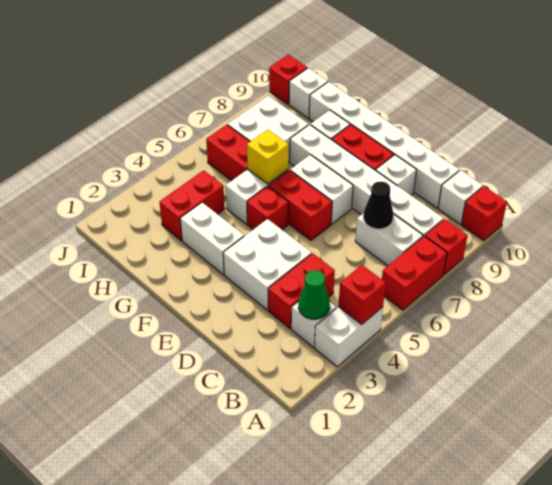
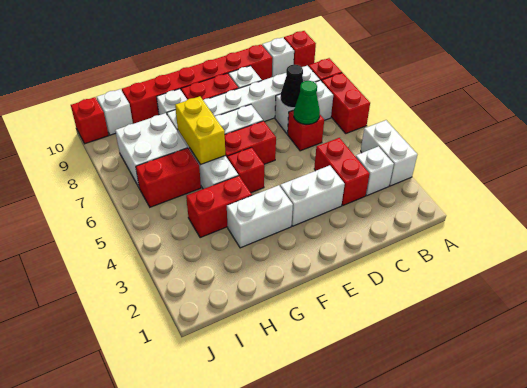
red 1x1 brick [338,265,386,324] -> red 1x1 brick moved to [288,110,324,151]
green 1x1 cone [298,270,330,319] -> green 1x1 cone moved to [294,81,320,124]
white 1x6 brick [309,82,459,208] -> red 1x6 brick [122,45,272,124]
white 2x2 brick [223,219,311,310] -> white 1x2 brick [280,165,345,226]
yellow 1x1 brick [247,129,288,184] -> yellow 1x2 brick [175,96,225,165]
red 1x2 brick [160,170,225,241] -> red 1x2 brick turned to [186,176,252,238]

